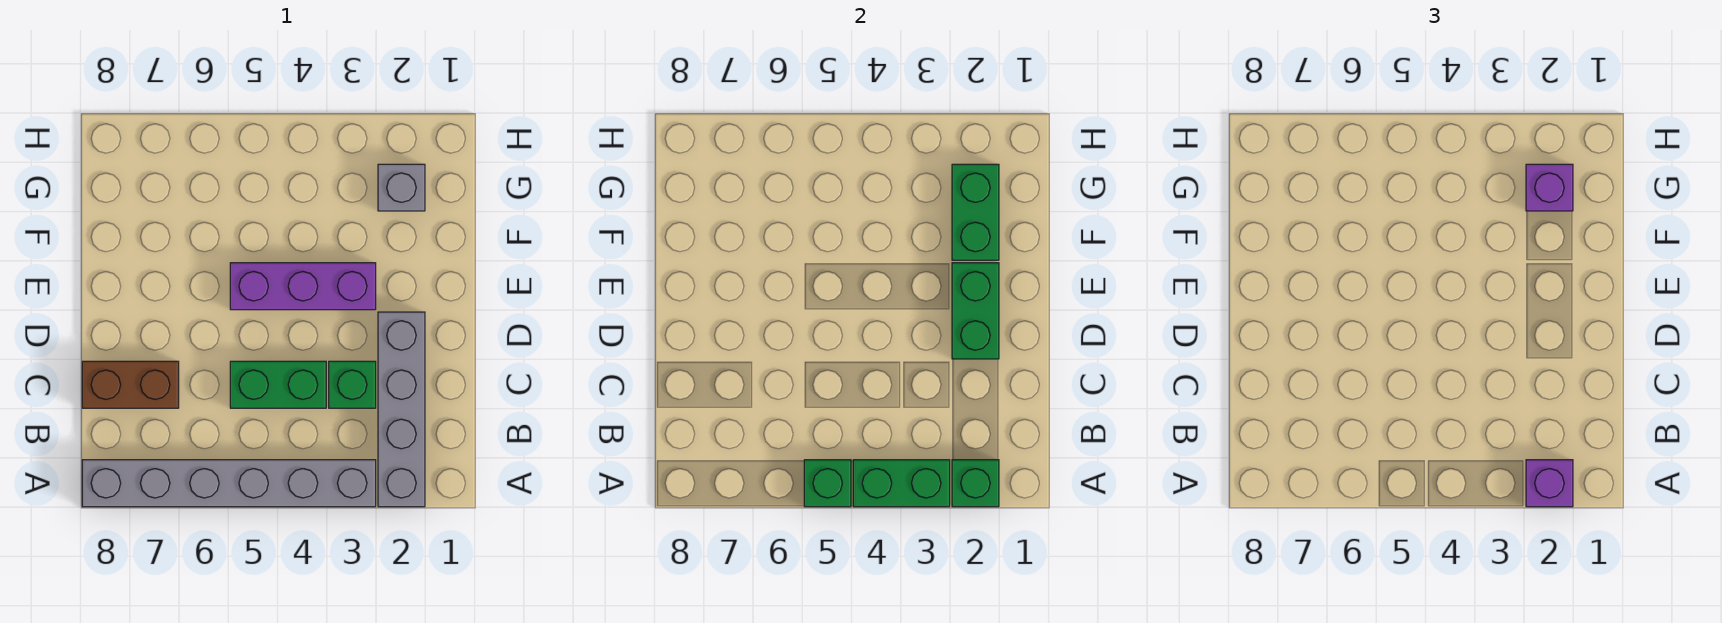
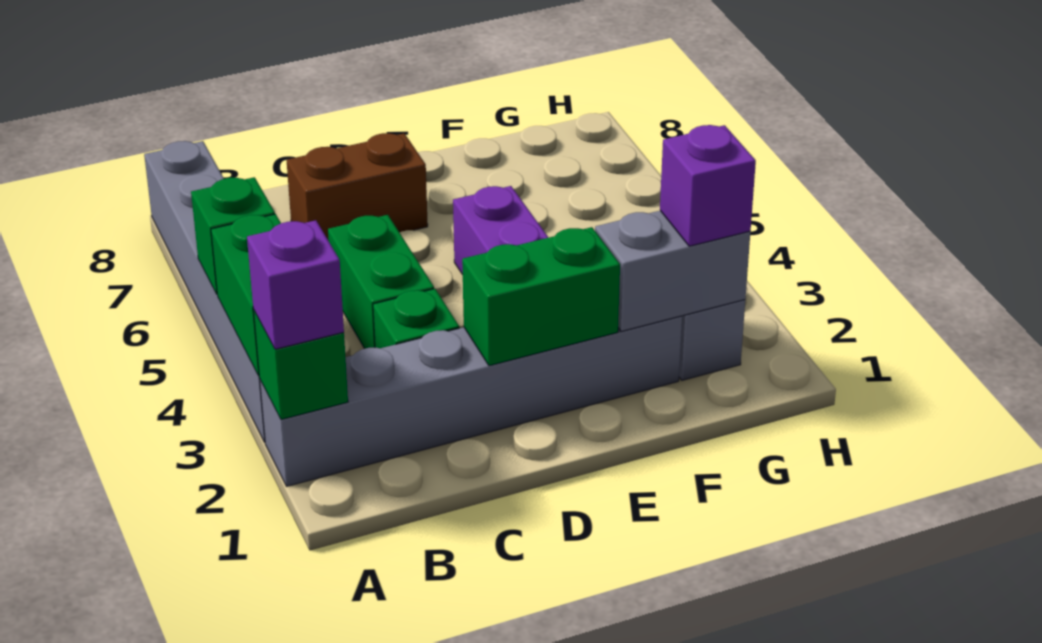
grey 1x4 brick [378,312,425,507] -> grey 1x6 brick [260,316,682,486]
brown 1x2 brick [82,361,179,408] -> brown 1x2 brick turned to [287,133,428,241]
green 1x2 brick [952,164,999,260] -> grey 1x2 brick [595,211,750,332]

